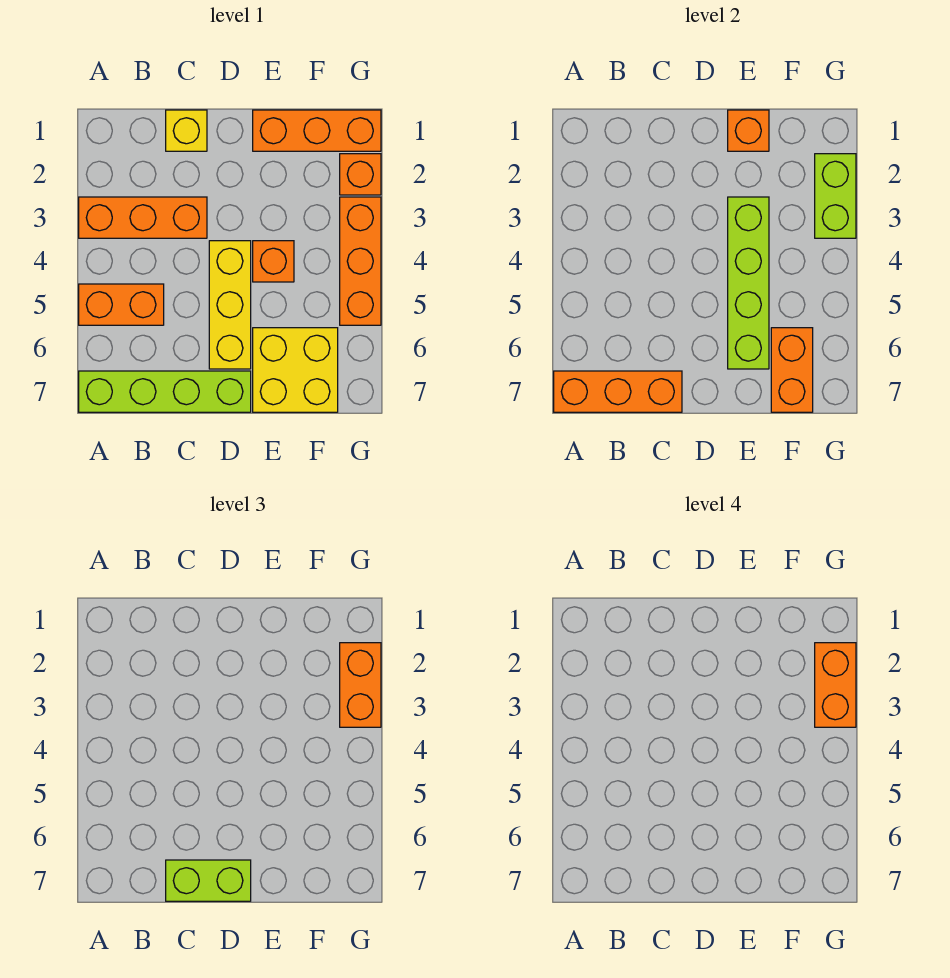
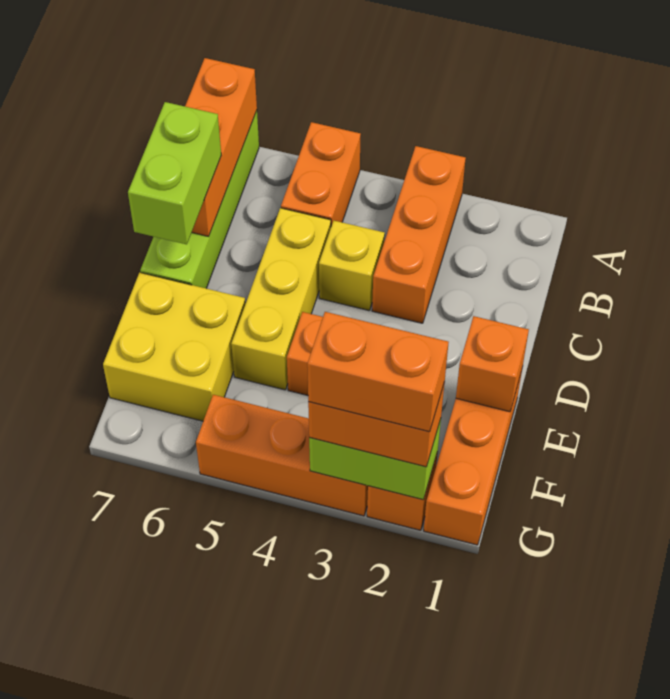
yellow 1x1 brick [166,110,207,151] -> yellow 1x1 brick moved to [319,221,385,310]
yellow 1x3 brick [209,241,251,369] -> yellow 1x3 brick turned to [231,208,331,390]
lime 1x4 brick [728,197,769,369] -> none
orange 1x2 brick [771,328,813,412] -> none

